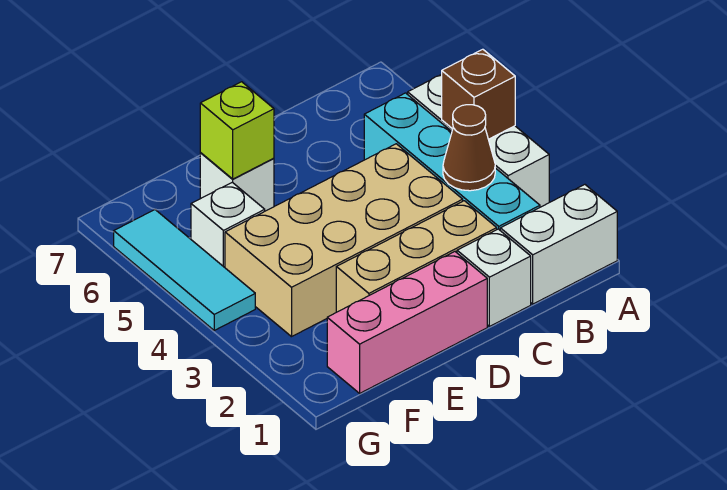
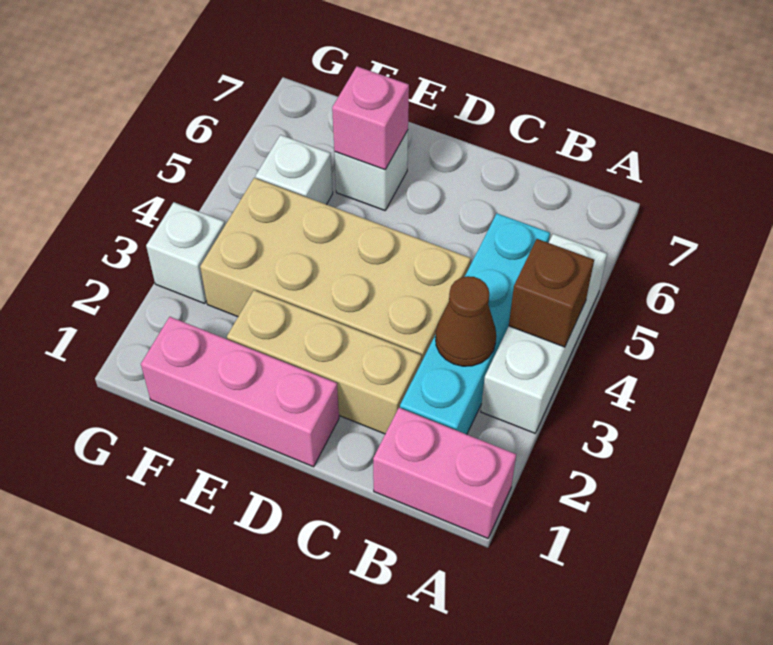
white 1x2 brick [500,185,617,304] -> pink 1x2 brick [373,408,516,538]
white 1x1 brick [457,229,531,326] -> white 1x1 brick moved to [146,202,225,303]
lime 1x1 brick [200,82,274,179] -> pink 1x1 brick [332,66,409,170]
cyan 1x3 tile [114,210,255,330] -> none

